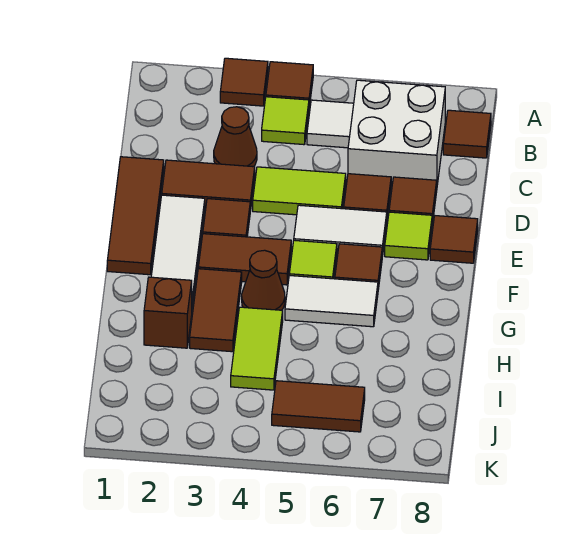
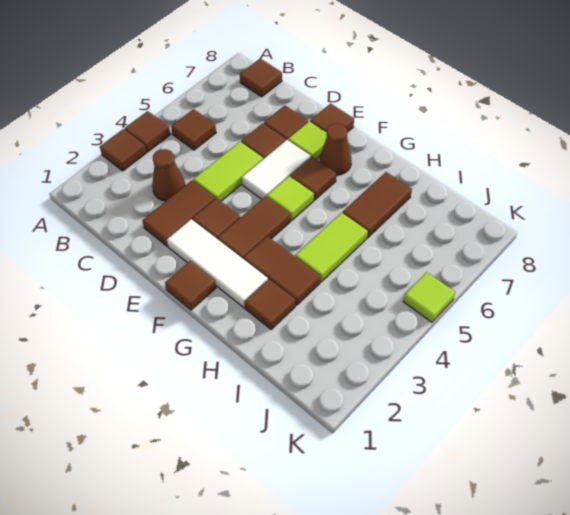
lime 1x1 tile [262,97,309,145] -> lime 1x1 tile moved to [403,272,455,322]
white 1x1 tile [307,100,354,148] -> brown 1x1 tile [171,109,216,150]
white 2x2 brick [348,80,445,186] -> none
brown 1x3 tile [107,157,164,275] -> brown 1x1 tile [165,261,216,310]
brown 1x1 cone [242,250,285,310] -> brown 1x1 cone moved to [320,124,351,175]
white 1x2 tile [285,275,378,327] -> none
brown 1x1 brick [144,277,192,348] -> brown 1x1 tile [245,279,295,329]
lime 1x2 tile [231,307,283,390] -> lime 1x2 tile turned to [295,213,368,282]
brown 1x2 tile [272,381,365,432] -> brown 1x2 tile moved to [343,172,412,237]

